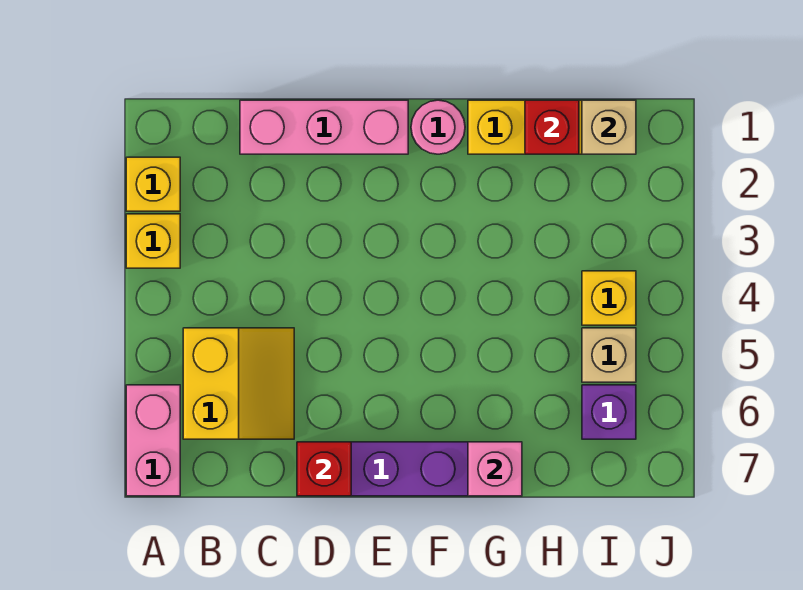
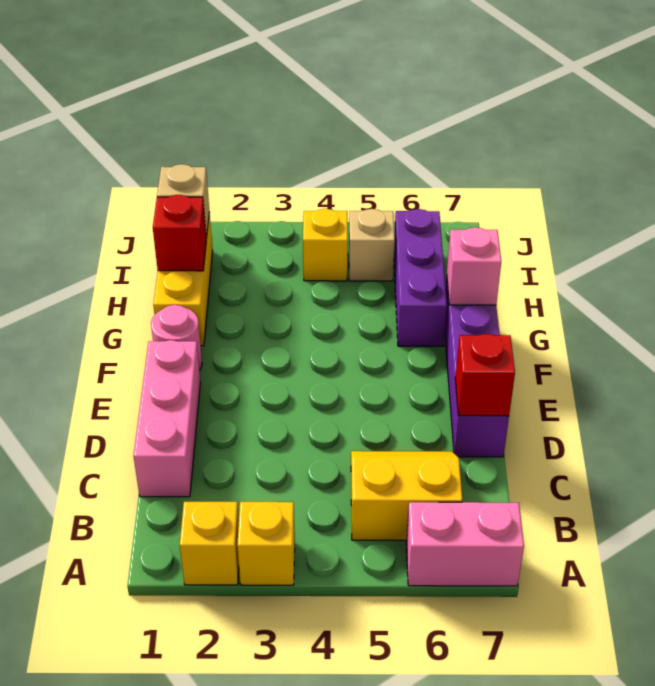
purple 1x1 brick [582,385,636,439] -> purple 1x3 brick [394,209,447,346]

